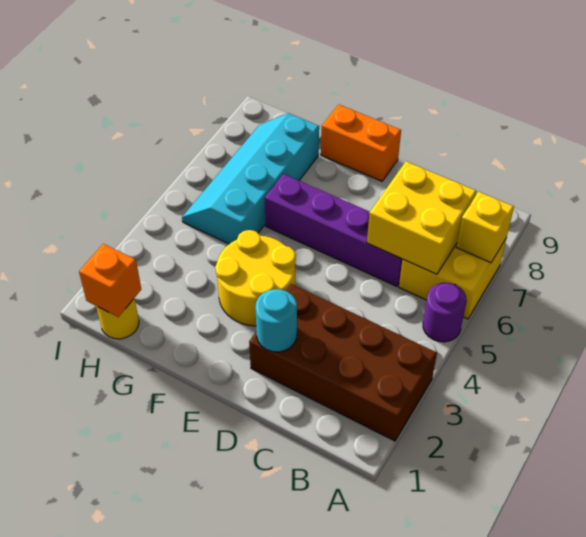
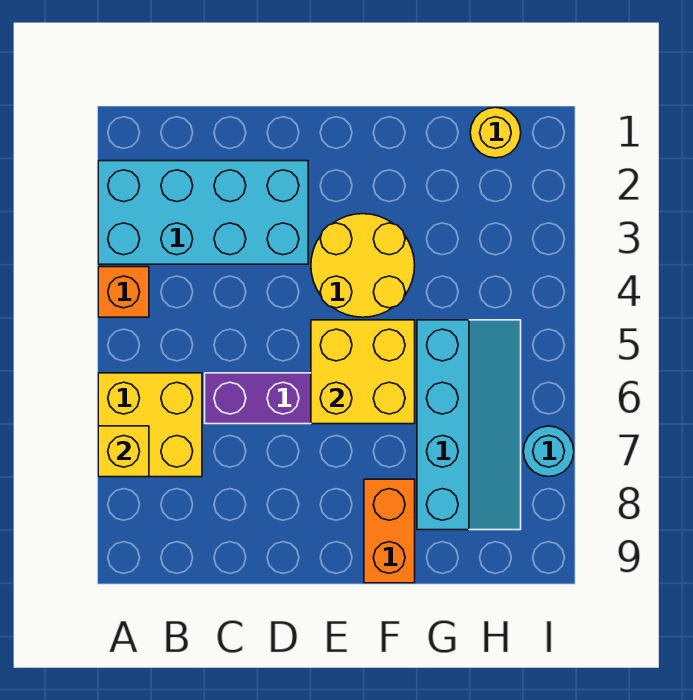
brown 2x4 brick [249,284,437,441] -> cyan 2x4 brick [98,161,308,264]
purple 1x1 round brick [423,283,467,342] -> none
yellow 2x2 brick [367,161,477,274] -> yellow 2x2 brick moved to [311,320,415,424]
cyan 1x1 round brick [255,289,297,352] -> cyan 1x1 round brick moved to [523,426,574,477]
orange 1x2 brick [321,104,401,181] -> orange 1x2 brick turned to [364,479,415,583]
orange 1x1 brick [79,244,141,317] -> orange 1x1 brick moved to [98,267,149,317]

